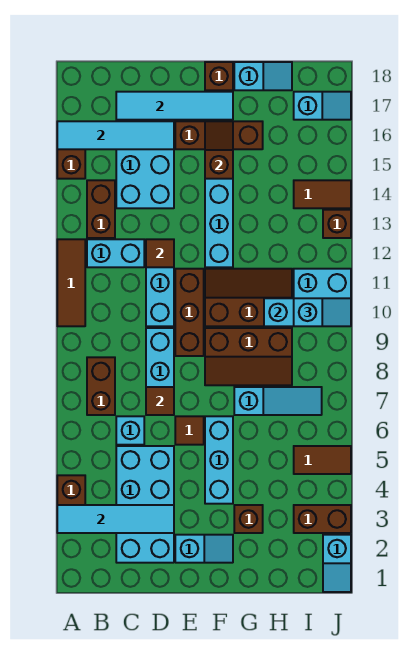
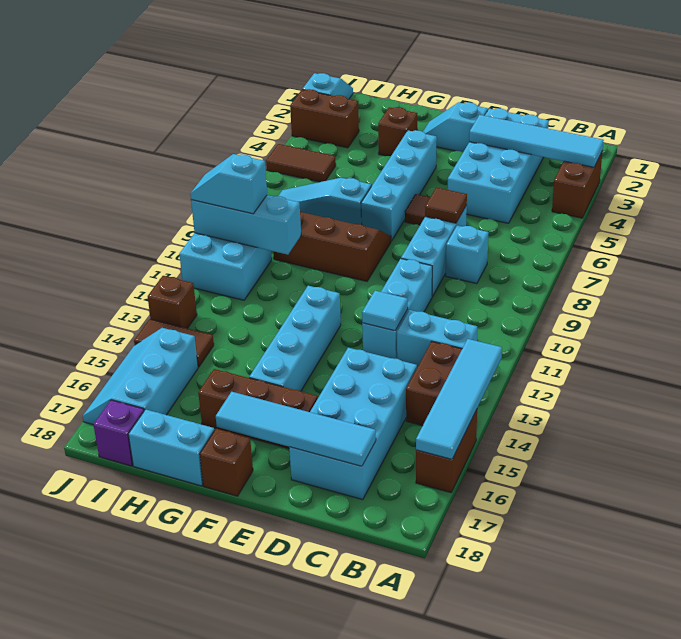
brown 1x3 tile [57,239,85,326] -> none
cyan 1x4 tile [57,121,174,149] -> cyan 1x4 tile turned to [416,339,502,459]
brown 1x2 brick [87,357,115,415] -> none
cyan 1x1 brick [116,416,144,445] -> cyan 1x1 brick moved to [446,225,489,284]
brown 1x1 tile [146,239,174,267] -> cyan 1x1 tile [362,291,408,331]
brown 1x3 brick [175,269,204,356] -> none
cyan 1x3 brick [205,416,233,504] -> cyan 1x4 brick [361,130,437,241]
brown 2x3 slope [205,269,292,326] -> none
brown 1x2 slope [205,121,233,179] -> none
cyan 1x2 slope [234,62,292,90] -> cyan 1x2 brick [128,409,215,486]
cyan 1x2 slope [294,92,351,120] -> cyan 2x3 slope [83,328,198,424]
none -> purple 1x1 brick [93,400,144,466]

